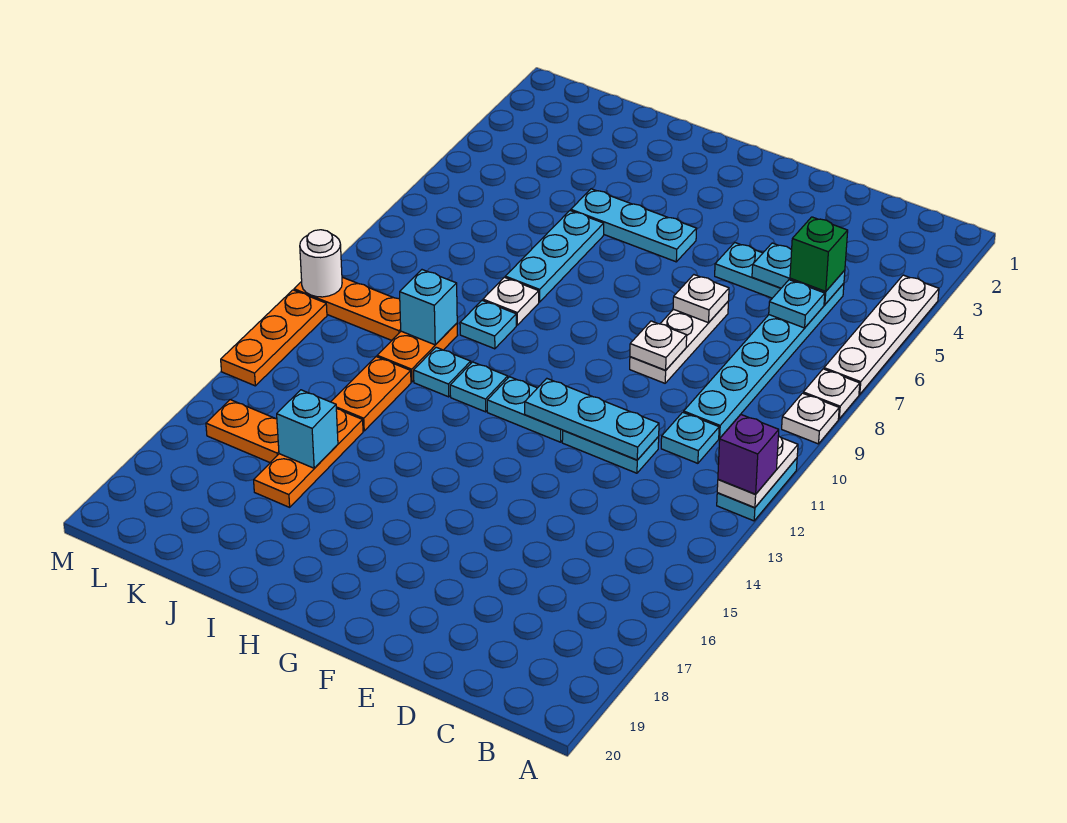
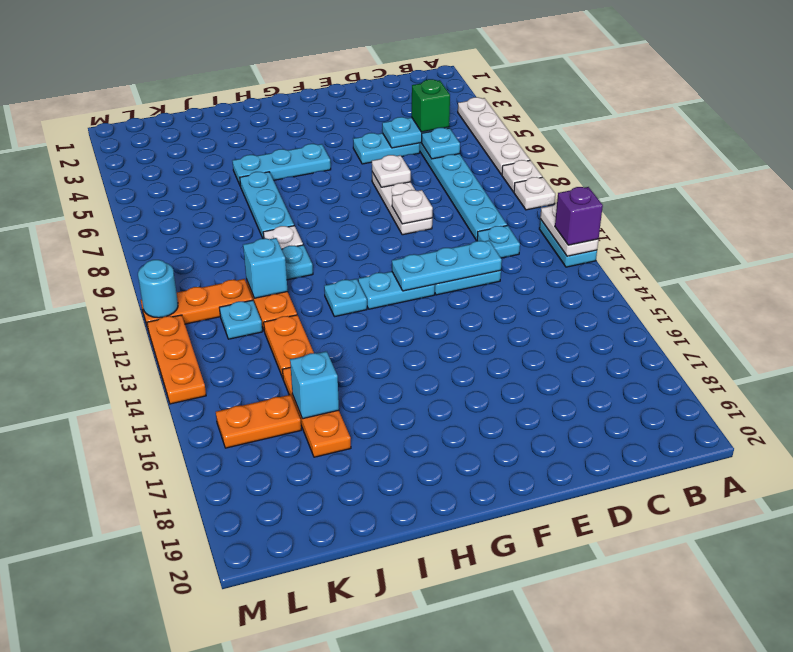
cyan 1x1 plate [414,347,471,397] -> cyan 1x1 plate moved to [219,300,262,339]
white 1x1 round brick [300,230,342,297] -> cyan 1x1 round brick [138,260,178,318]

